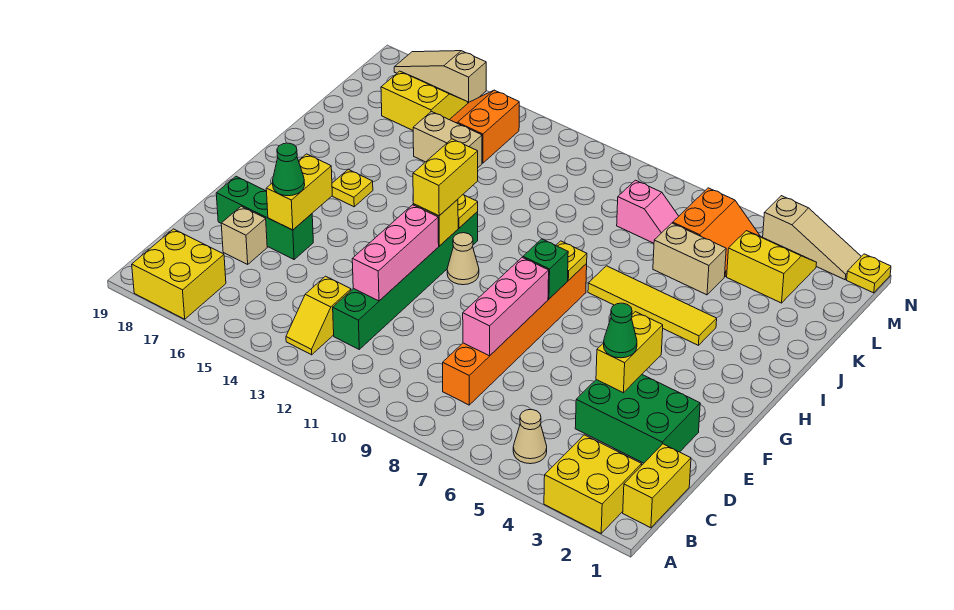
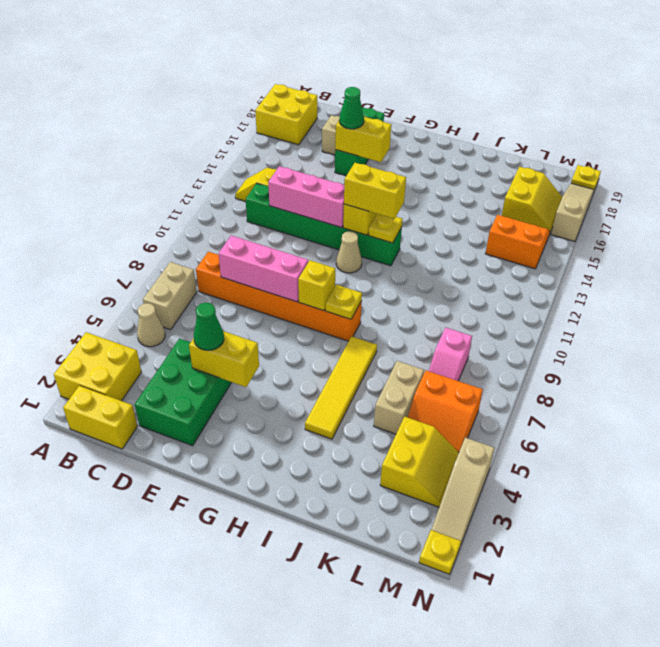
green 1x1 brick [523,239,568,299] -> yellow 1x1 brick [298,260,335,311]
yellow 1x1 plate [332,169,373,207] -> yellow 1x1 plate moved to [571,165,601,190]
tan 1x2 brick [413,112,482,167] -> tan 1x2 brick moved to [143,262,197,330]

